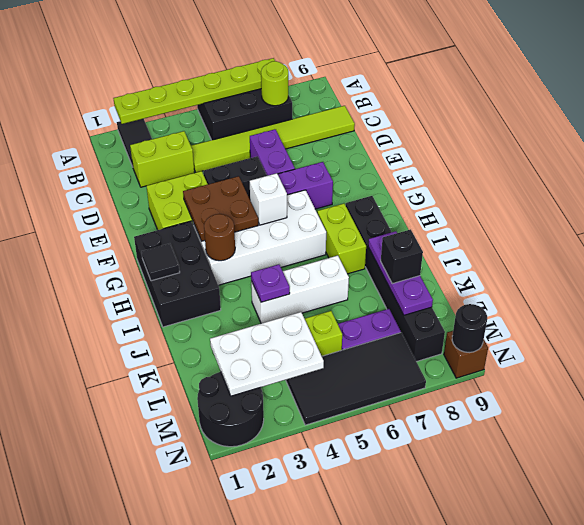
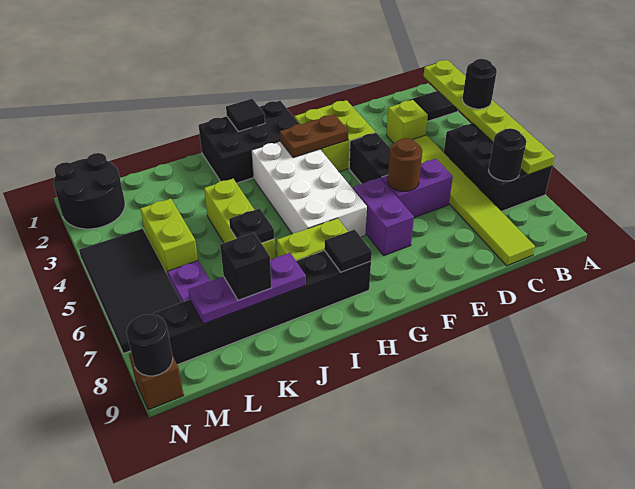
none -> black 1x1 round brick [462,59,497,109]
lime 1x1 round brick [261,61,288,106] -> black 1x1 round brick [489,128,526,181]
lime 1x2 brick [130,131,194,187] -> lime 1x1 brick [386,100,428,143]
brown 2x2 plate [183,176,258,241] -> brown 1x2 plate [280,114,348,158]
white 1x1 brick [250,173,287,225] -> none
brown 1x1 round brick [204,214,235,261] -> brown 1x1 round brick moved to [388,138,422,191]
none -> black 1x1 tile [324,229,372,272]
white 1x3 brick [251,256,349,323] -> lime 1x3 brick [204,179,275,260]
purple 1x1 plate [251,264,290,302] -> none
none -> black 1x1 plate [229,208,274,243]
white 2x3 plate [210,312,324,396] -> none

